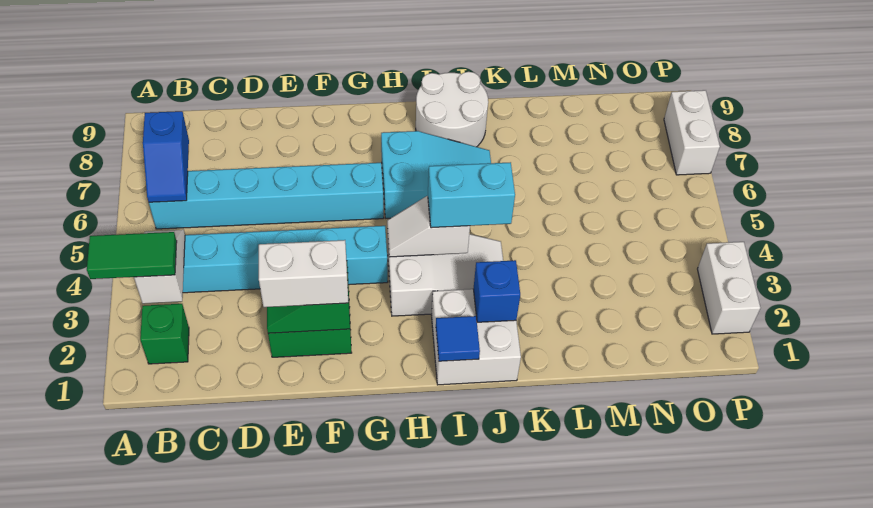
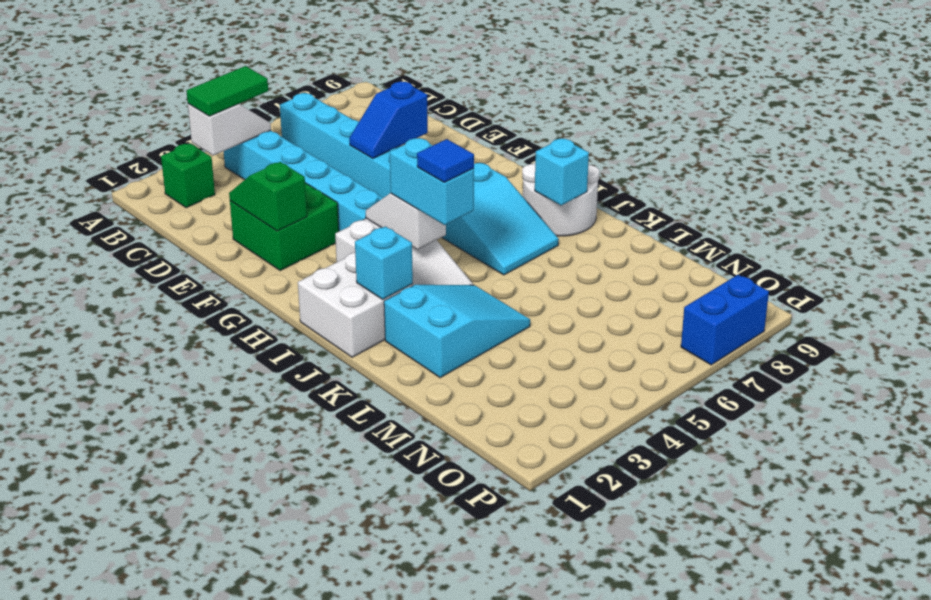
green 1x2 tile [87,232,177,279] -> green 1x2 tile turned to [187,66,268,116]
blue 1x2 slope [143,111,189,202] -> blue 1x2 slope moved to [349,82,428,159]
white 1x2 brick [259,240,348,307] -> none
blue 1x1 tile [436,316,480,361] -> blue 1x1 tile moved to [417,139,474,182]
blue 1x1 brick [473,260,520,322] -> cyan 1x1 brick [355,226,413,299]
none -> cyan 1x1 brick [535,139,589,205]
none -> cyan 2x3 slope [384,285,530,378]
white 1x2 brick [698,242,760,334] -> none
white 1x2 brick [664,90,720,175] -> blue 1x2 brick [681,275,769,365]

